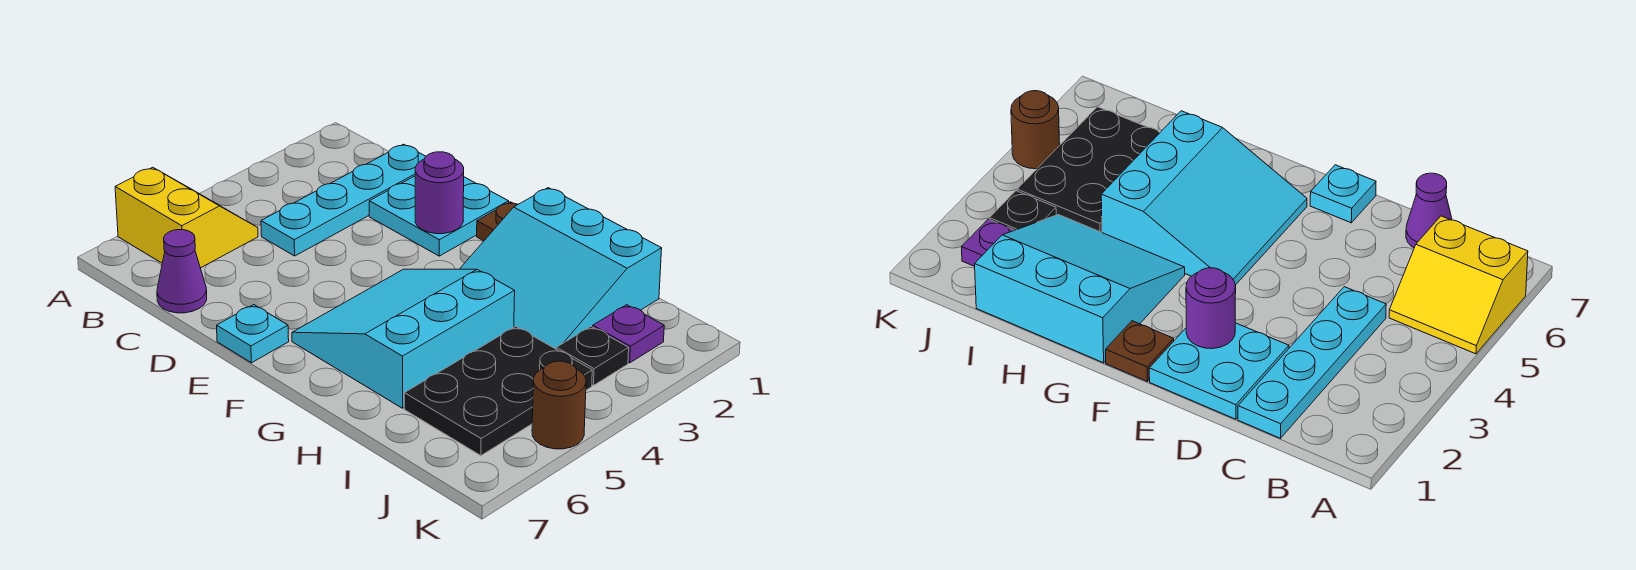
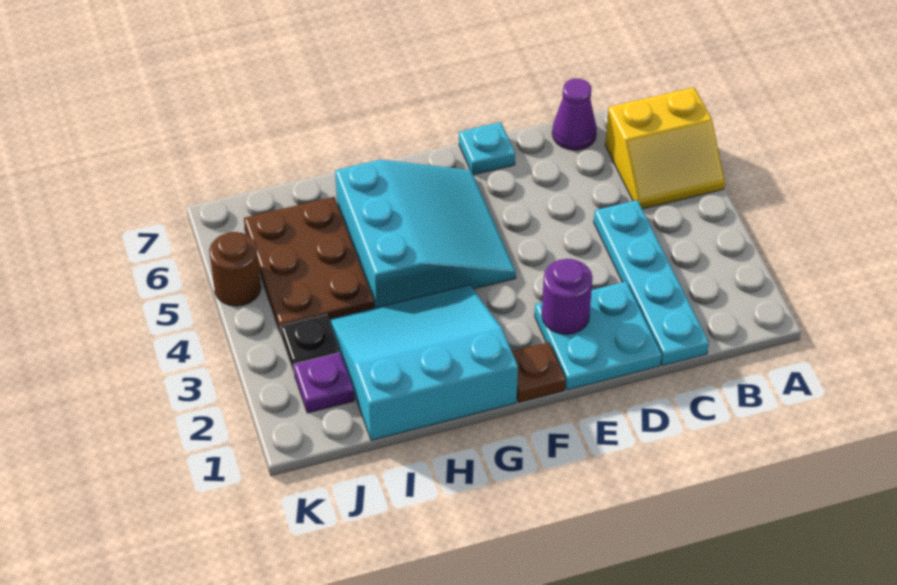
black 2x3 plate [404,326,592,456] -> brown 2x3 plate [244,197,375,334]

